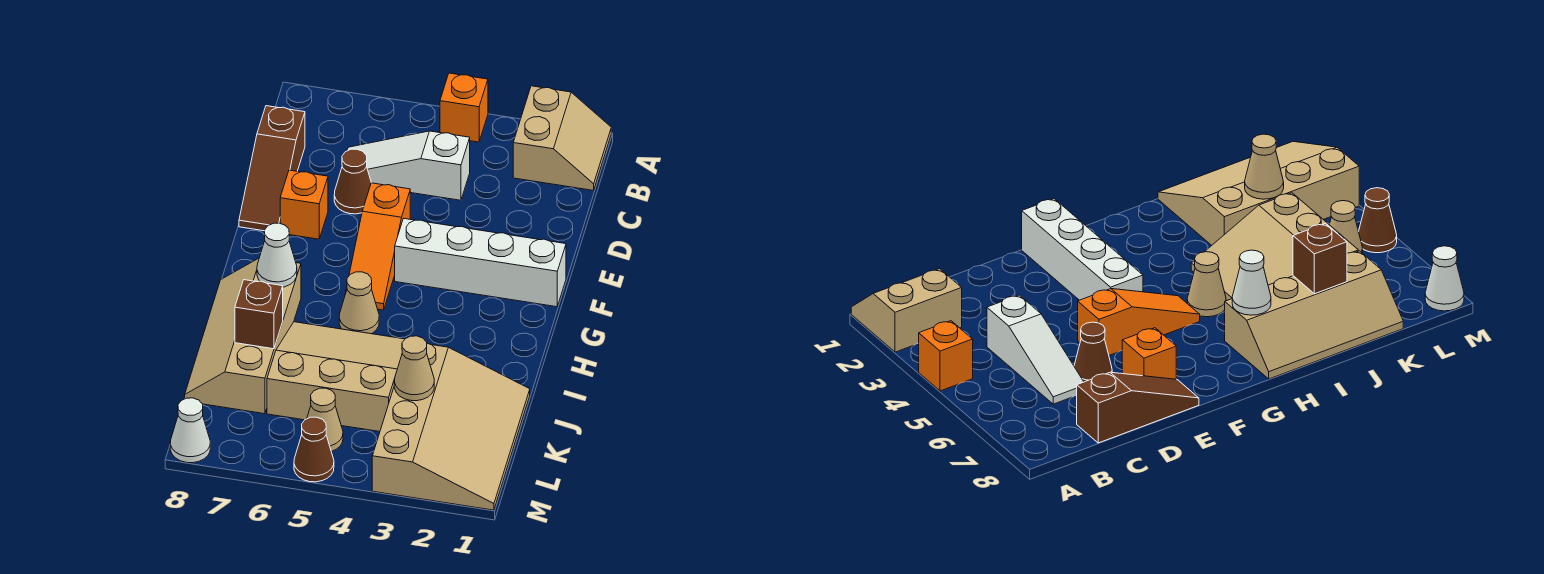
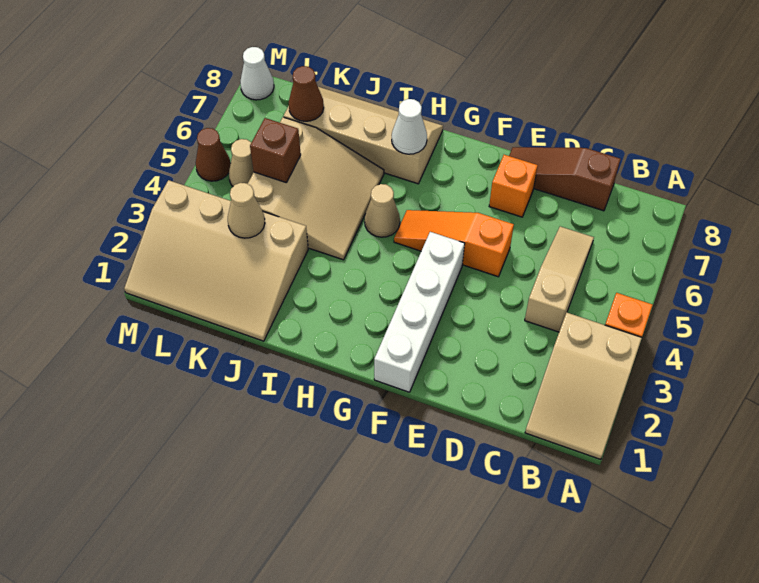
tan 2x2 slope [513,86,611,190] -> tan 2x3 slope [525,313,642,459]
white 1x3 slope [347,131,470,200] -> tan 1x3 slope [525,226,594,332]
brown 1x1 cone [334,149,371,214] -> brown 1x1 cone moved to [289,66,324,121]
brown 1x1 brick [235,280,283,349] -> brown 1x1 brick moved to [250,118,301,183]

